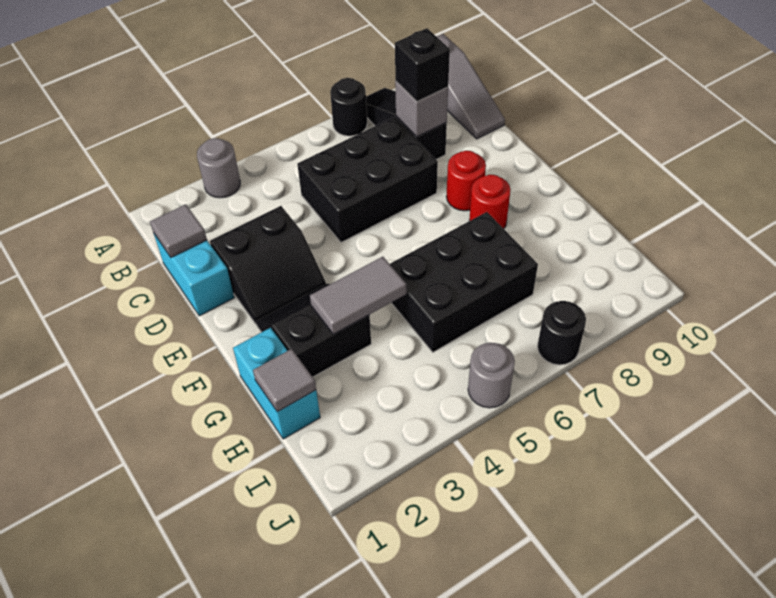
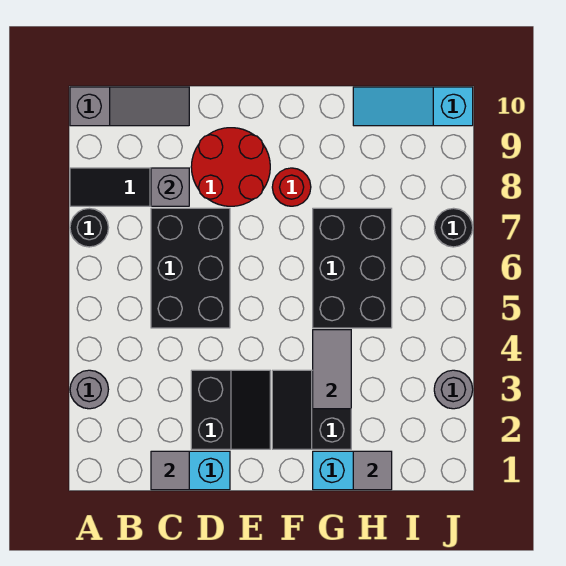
black 1x1 brick [395,28,450,102] -> none
red 1x1 round brick [446,151,486,211] -> red 2x2 round brick [191,128,270,206]
none -> cyan 1x3 slope [353,87,473,126]
grey 1x1 round brick [468,343,515,408] -> grey 1x1 round brick moved to [434,370,473,409]

